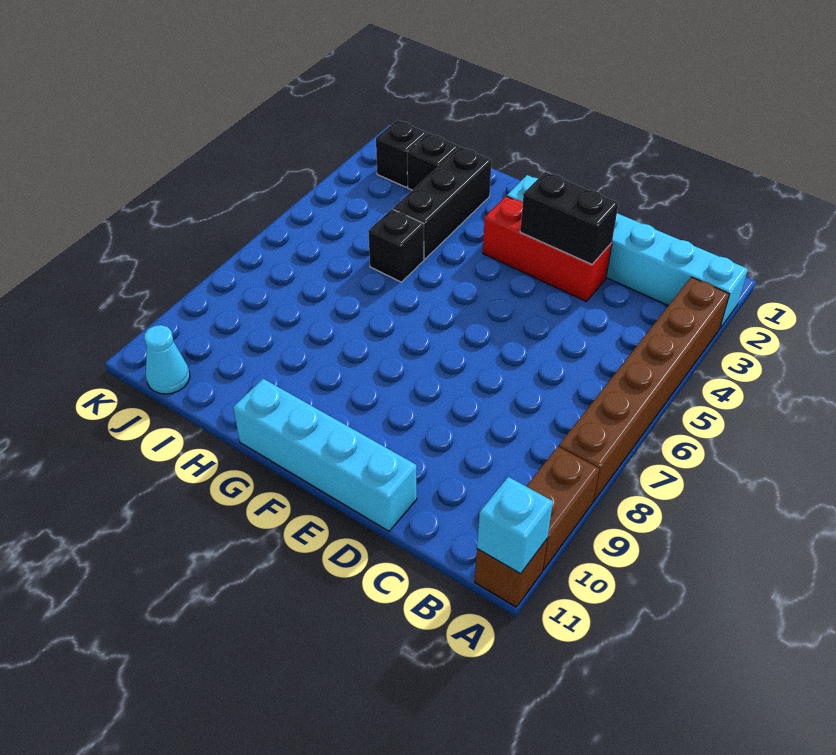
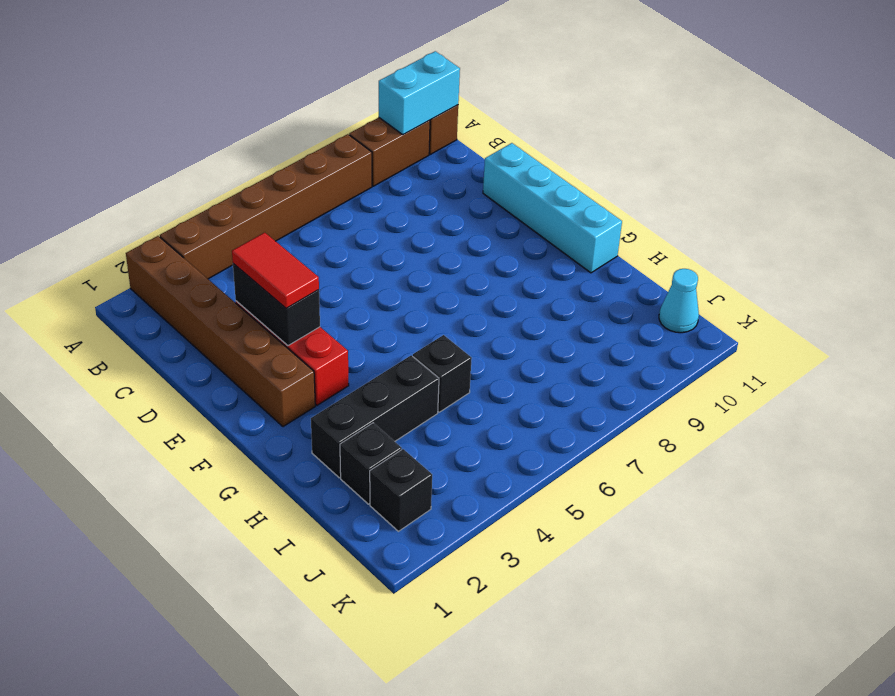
cyan 1x6 brick [507,175,748,328] -> brown 1x6 brick [126,236,315,427]
cyan 1x1 brick [477,477,553,574] -> cyan 1x2 brick [379,51,460,135]
none -> red 1x2 tile [232,233,319,309]

